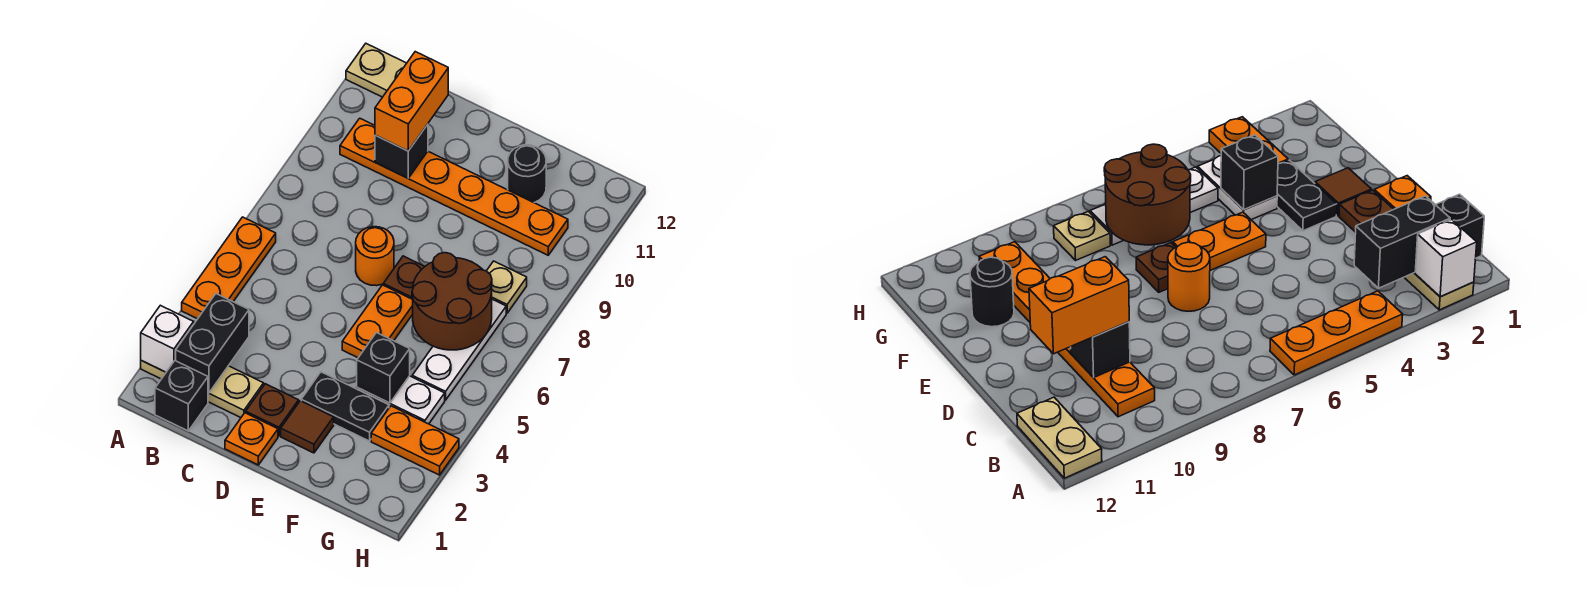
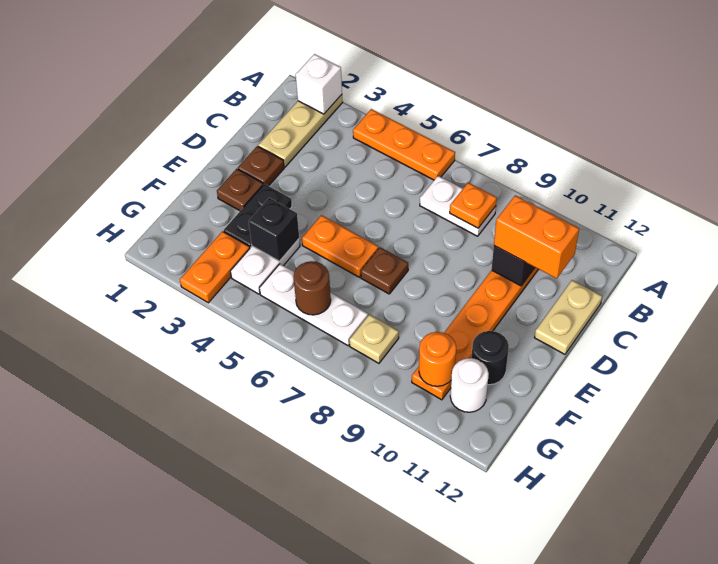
tan 1x2 plate [346,44,407,97] -> tan 1x2 plate moved to [534,280,602,354]
black 1x1 brick [155,361,208,431] -> none
black 1x2 brick [176,294,249,393] -> none
none -> white 1x2 plate [420,176,496,236]
orange 1x1 plate [225,413,278,465] -> orange 1x1 plate moved to [450,183,497,228]
orange 1x1 round brick [356,227,394,286] -> orange 1x1 round brick moved to [419,332,456,386]
brown 1x1 tile [281,401,334,453] -> brown 1x1 plate [217,169,263,211]
brown 2x2 round brick [412,253,492,350] -> brown 1x1 round brick [293,261,331,315]
none -> white 1x1 round brick [450,358,489,412]

